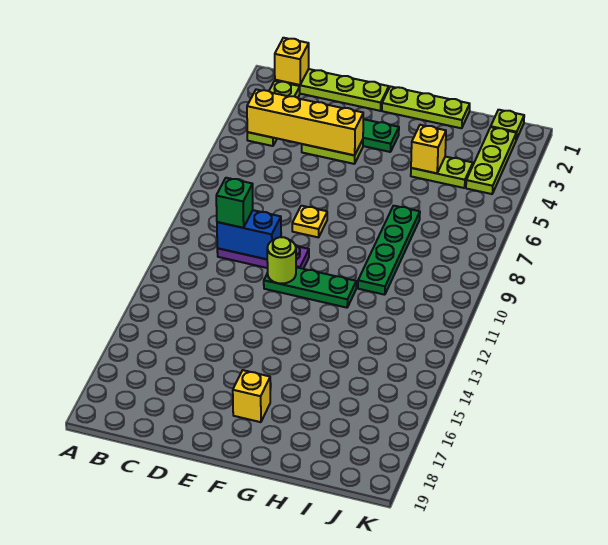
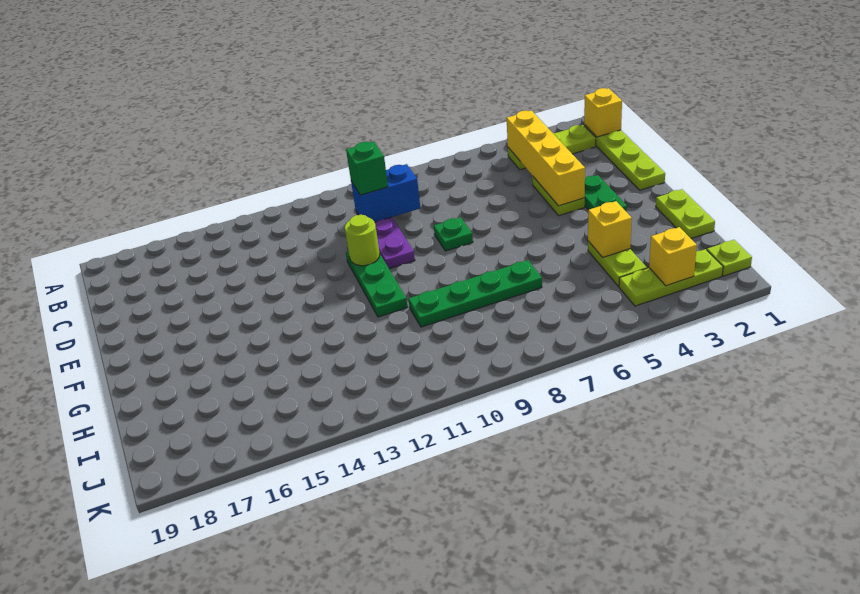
blue 1x2 brick [217,210,281,259] -> blue 1x2 brick turned to [351,164,420,222]
yellow 1x1 plate [292,206,327,237] -> green 1x1 plate [434,217,473,251]
lime 1x3 plate [382,86,470,128] -> lime 1x2 plate [656,189,715,239]
yellow 1x1 brick [233,370,270,422] -> yellow 1x1 brick moved to [649,227,697,286]

